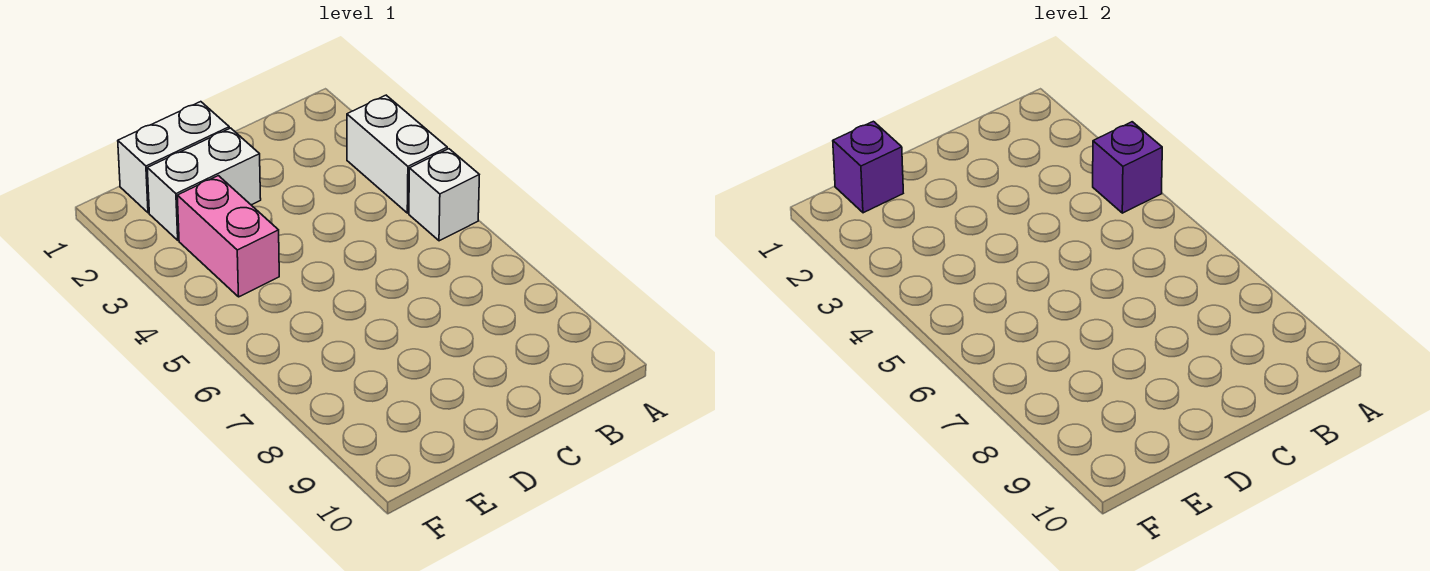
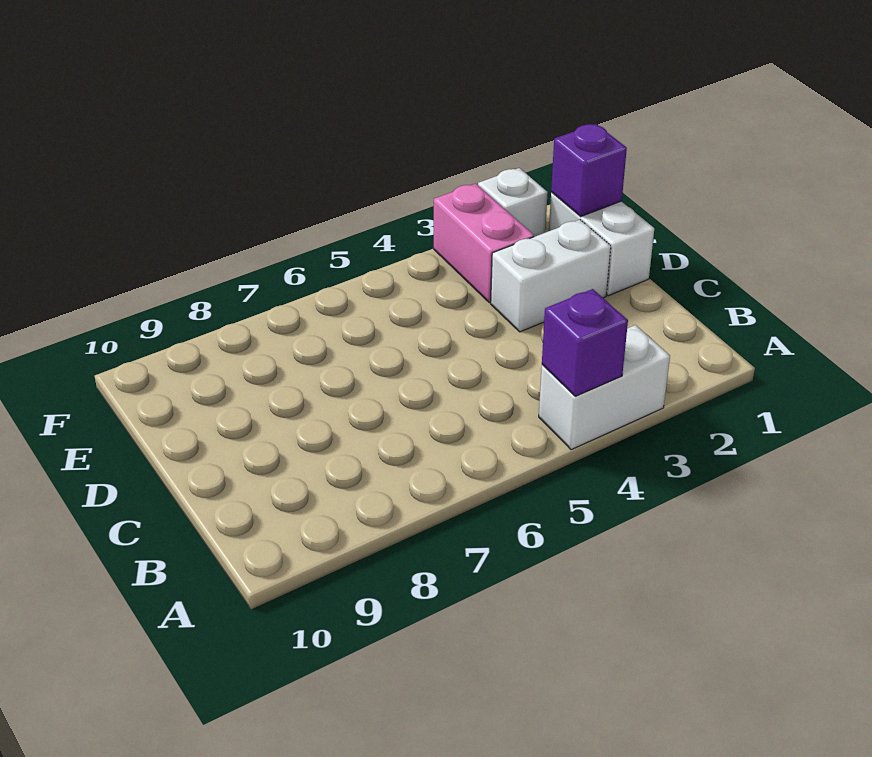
white 1x1 brick [409,149,479,241] -> white 1x1 brick moved to [478,168,548,237]
white 1x2 brick [147,128,261,240] -> white 1x2 brick turned to [491,220,611,332]
pink 1x2 brick [177,176,279,297] -> pink 1x2 brick turned to [434,184,534,303]

